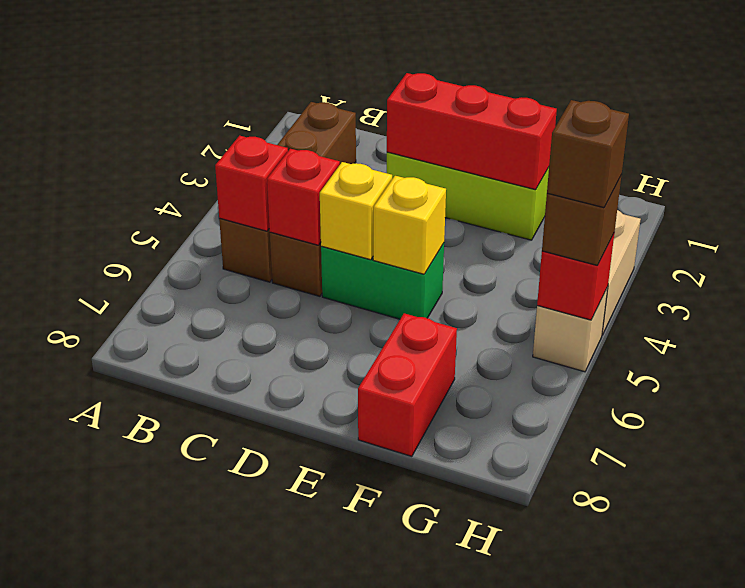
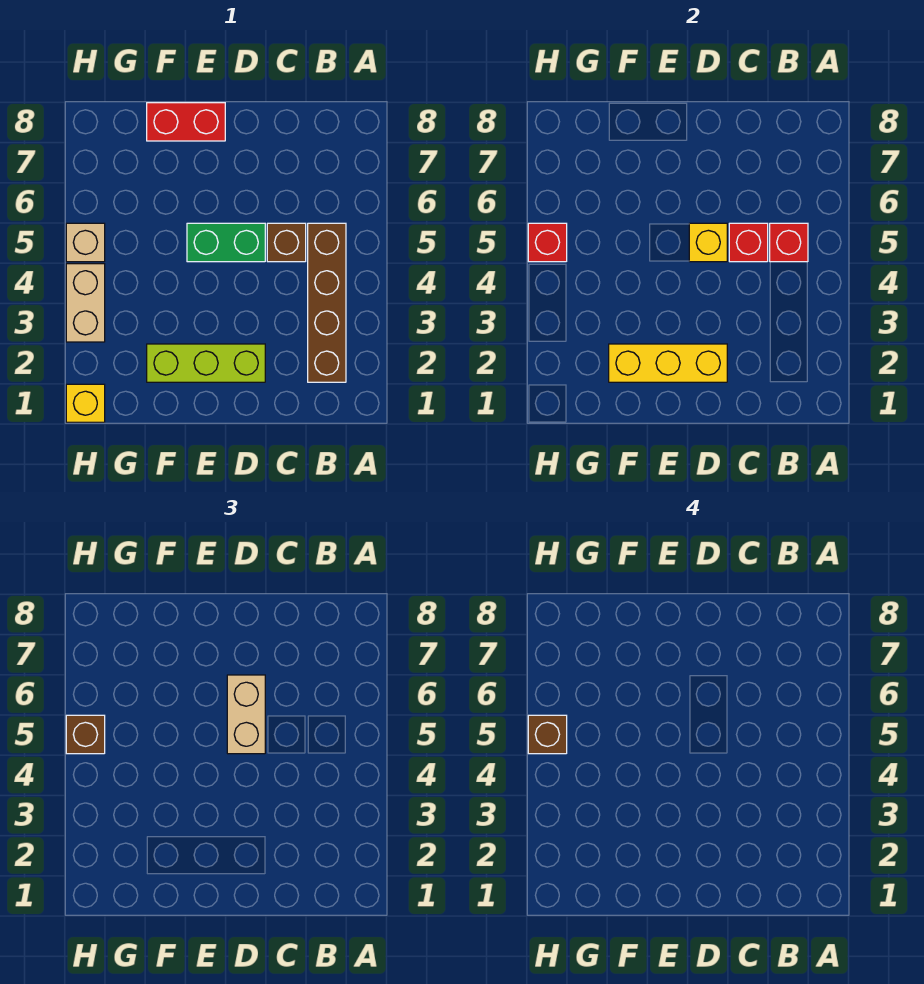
red 1x3 brick [387,73,557,190] -> yellow 1x3 brick [609,344,727,382]
none -> tan 1x2 brick [227,675,265,754]
yellow 1x1 brick [373,176,446,274] -> yellow 1x1 brick moved to [66,384,105,422]
red 1x2 brick [358,313,457,456] -> red 1x2 brick turned to [147,103,225,141]

